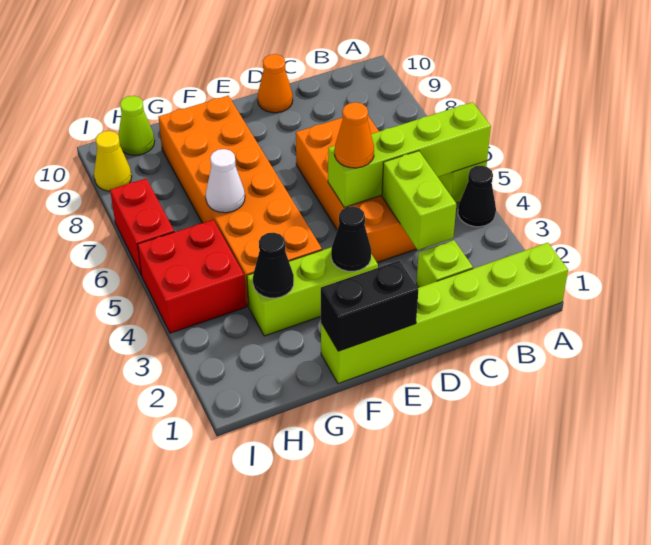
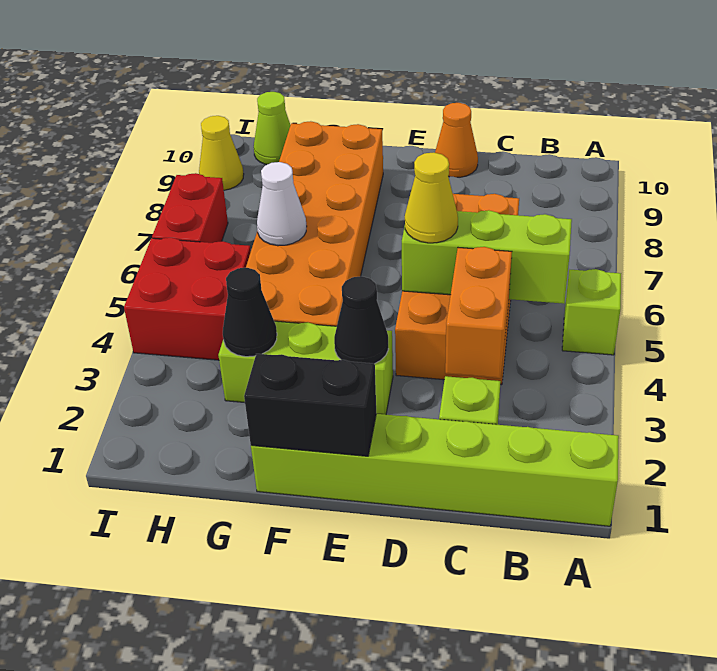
black 1x1 cone [458,166,496,227] -> none
lime 1x4 brick [328,102,491,207] -> lime 1x3 brick [402,210,572,304]
lime 1x2 brick [382,151,456,250] -> orange 1x2 brick [445,247,512,378]
orange 1x1 cone [335,102,374,168] -> yellow 1x1 cone [405,152,458,243]

